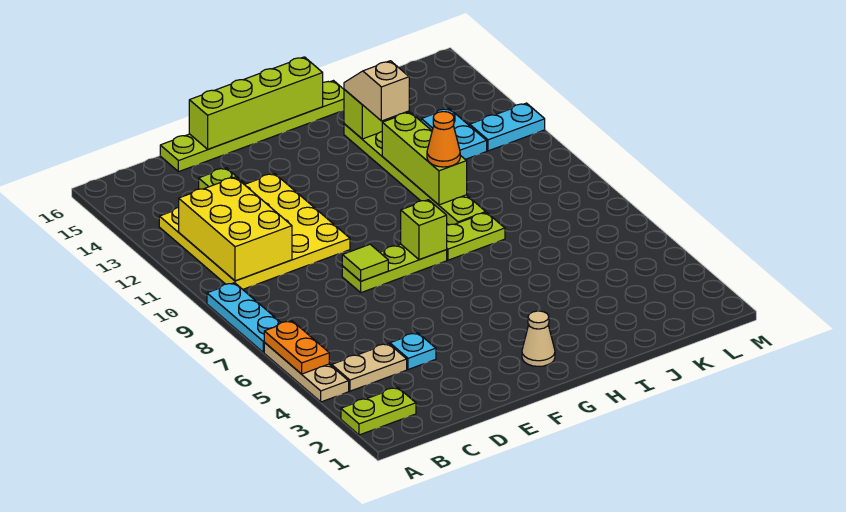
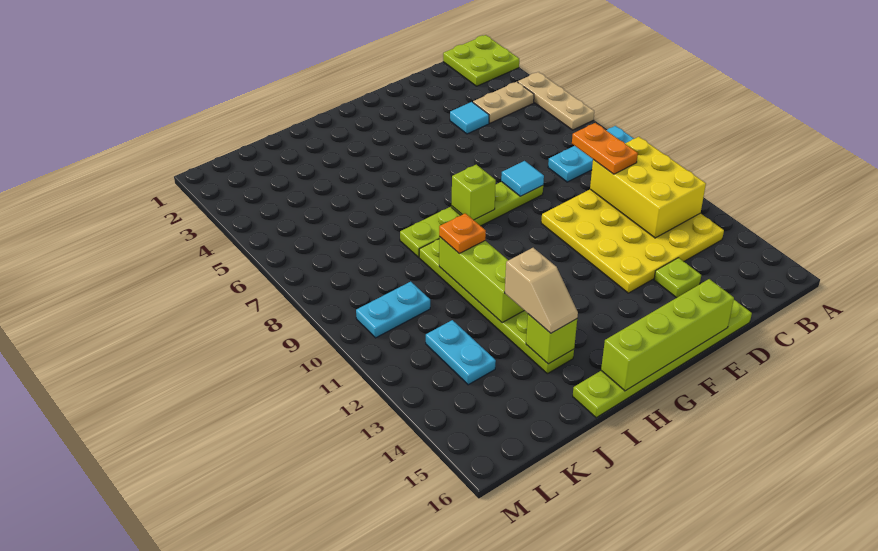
lime 1x2 plate [341,387,416,435] -> lime 2x2 plate [443,35,519,86]
orange 1x2 plate [264,321,329,374] -> orange 1x2 plate moved to [572,123,638,174]
cyan 1x3 plate [207,283,281,353] -> cyan 1x3 plate turned to [548,126,634,182]
cyan 1x1 plate [390,333,436,370] -> cyan 1x1 tile [450,102,489,134]
lime 1x1 tile [342,244,388,281] -> cyan 1x1 tile [501,161,544,196]
tan 1x1 cone [522,311,555,366] -> none
orange 1x1 cone [427,112,460,167] -> orange 1x1 plate [439,213,486,253]
cyan 1x2 plate [470,103,545,151] -> cyan 1x2 plate moved to [356,282,430,338]

